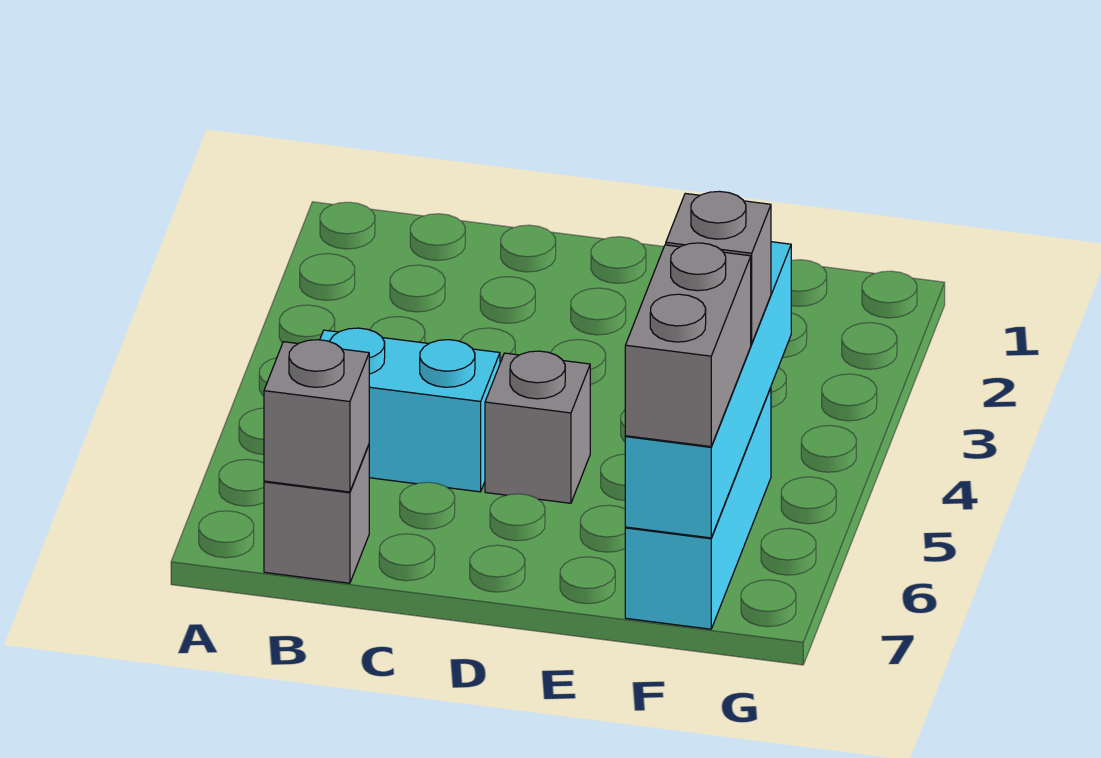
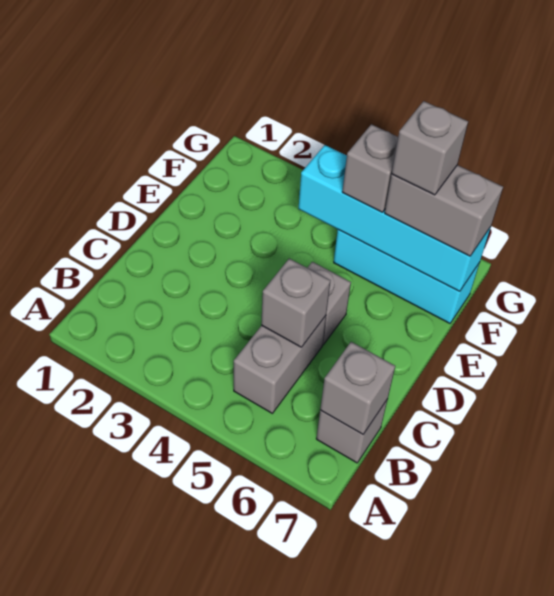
cyan 1x2 brick [320,328,500,492] -> grey 1x2 brick [234,316,326,413]
none -> grey 1x1 brick [261,258,330,347]
none -> grey 1x1 brick [392,101,468,195]

